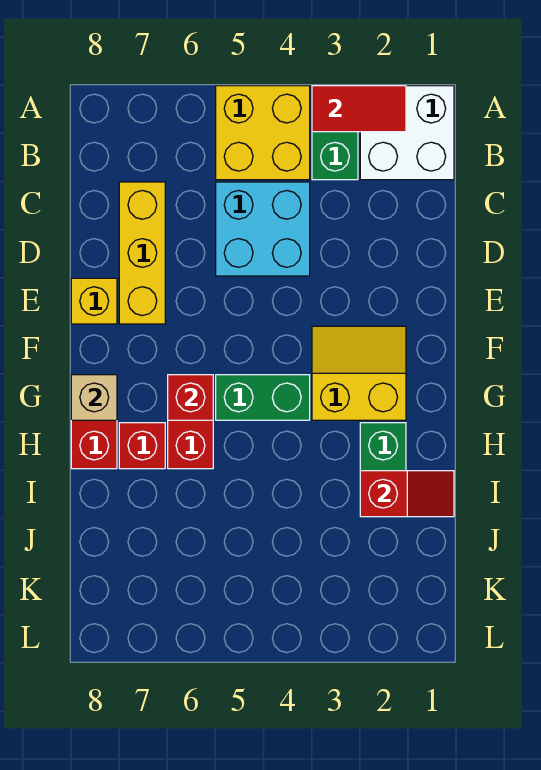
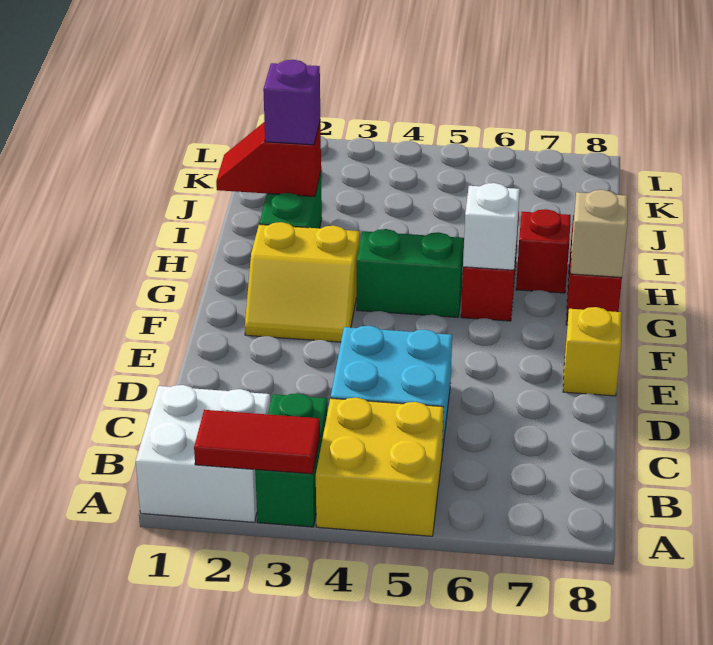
yellow 1x3 brick [119,182,165,324] -> none
red 1x1 brick [168,375,213,420] -> white 1x1 brick [463,183,520,270]
none -> purple 1x1 brick [263,60,320,145]

